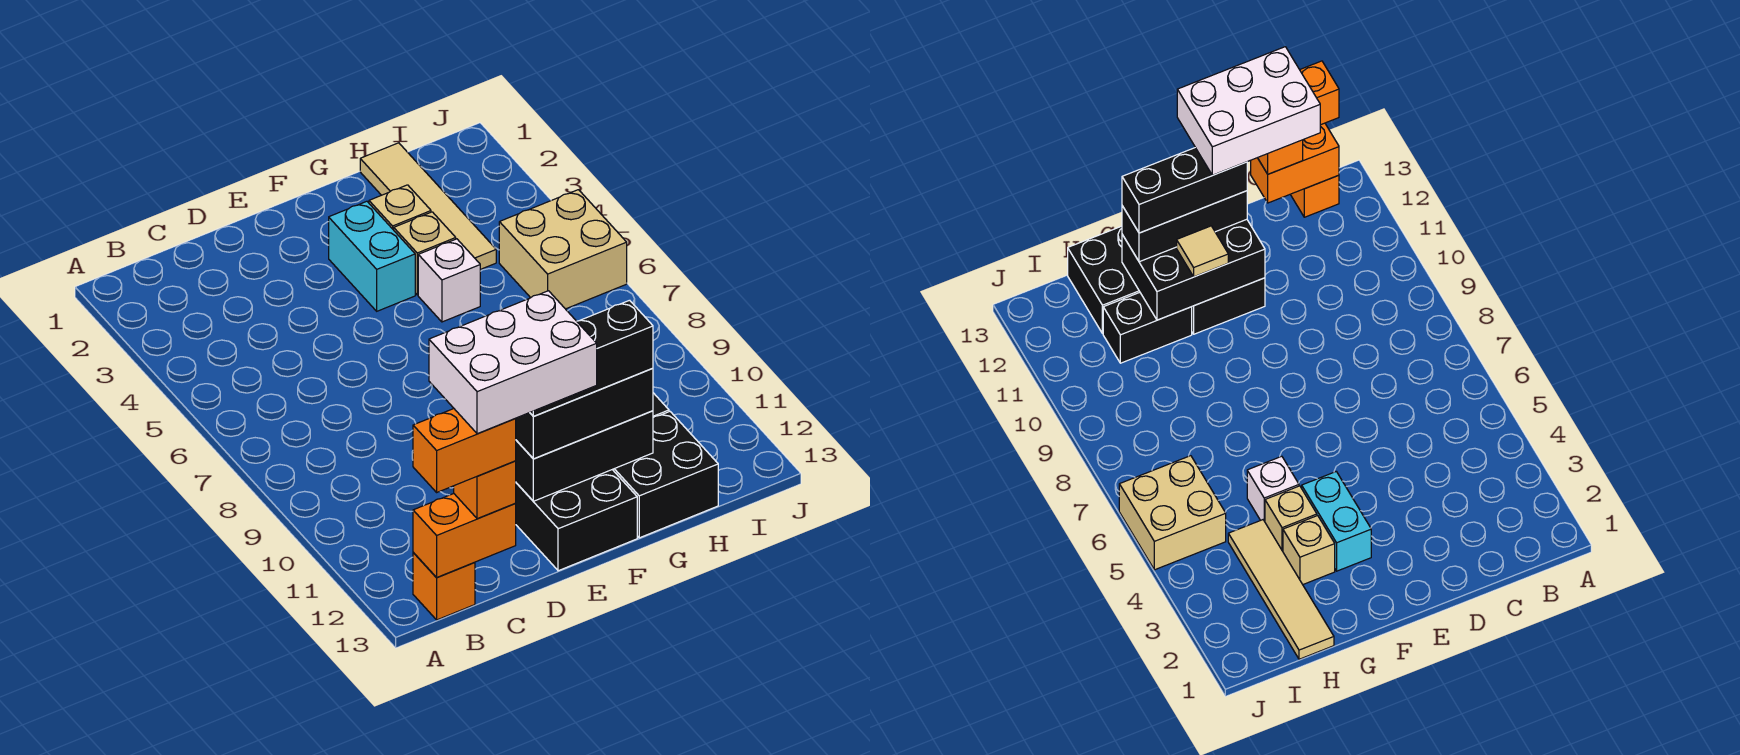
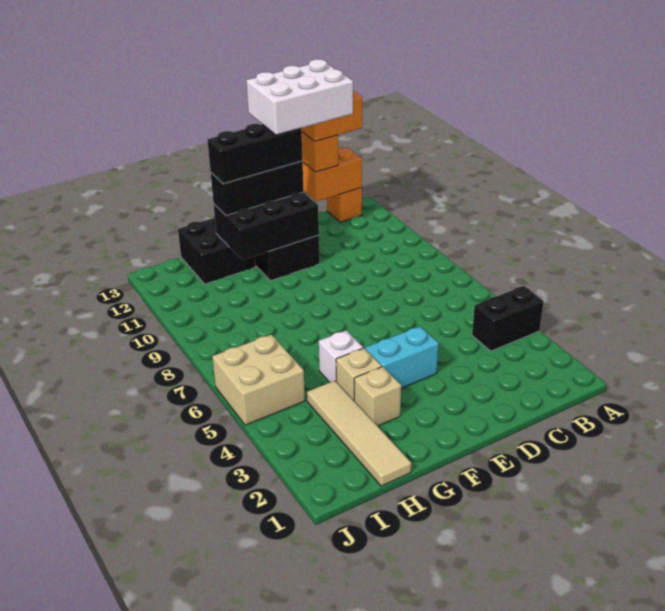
cyan 1x2 brick [329,201,415,311] -> cyan 1x2 brick turned to [365,326,439,388]
tan 1x1 tile [1177,226,1228,277] -> none
black 1x2 brick [1103,293,1192,363] -> black 1x2 brick moved to [472,286,544,351]

